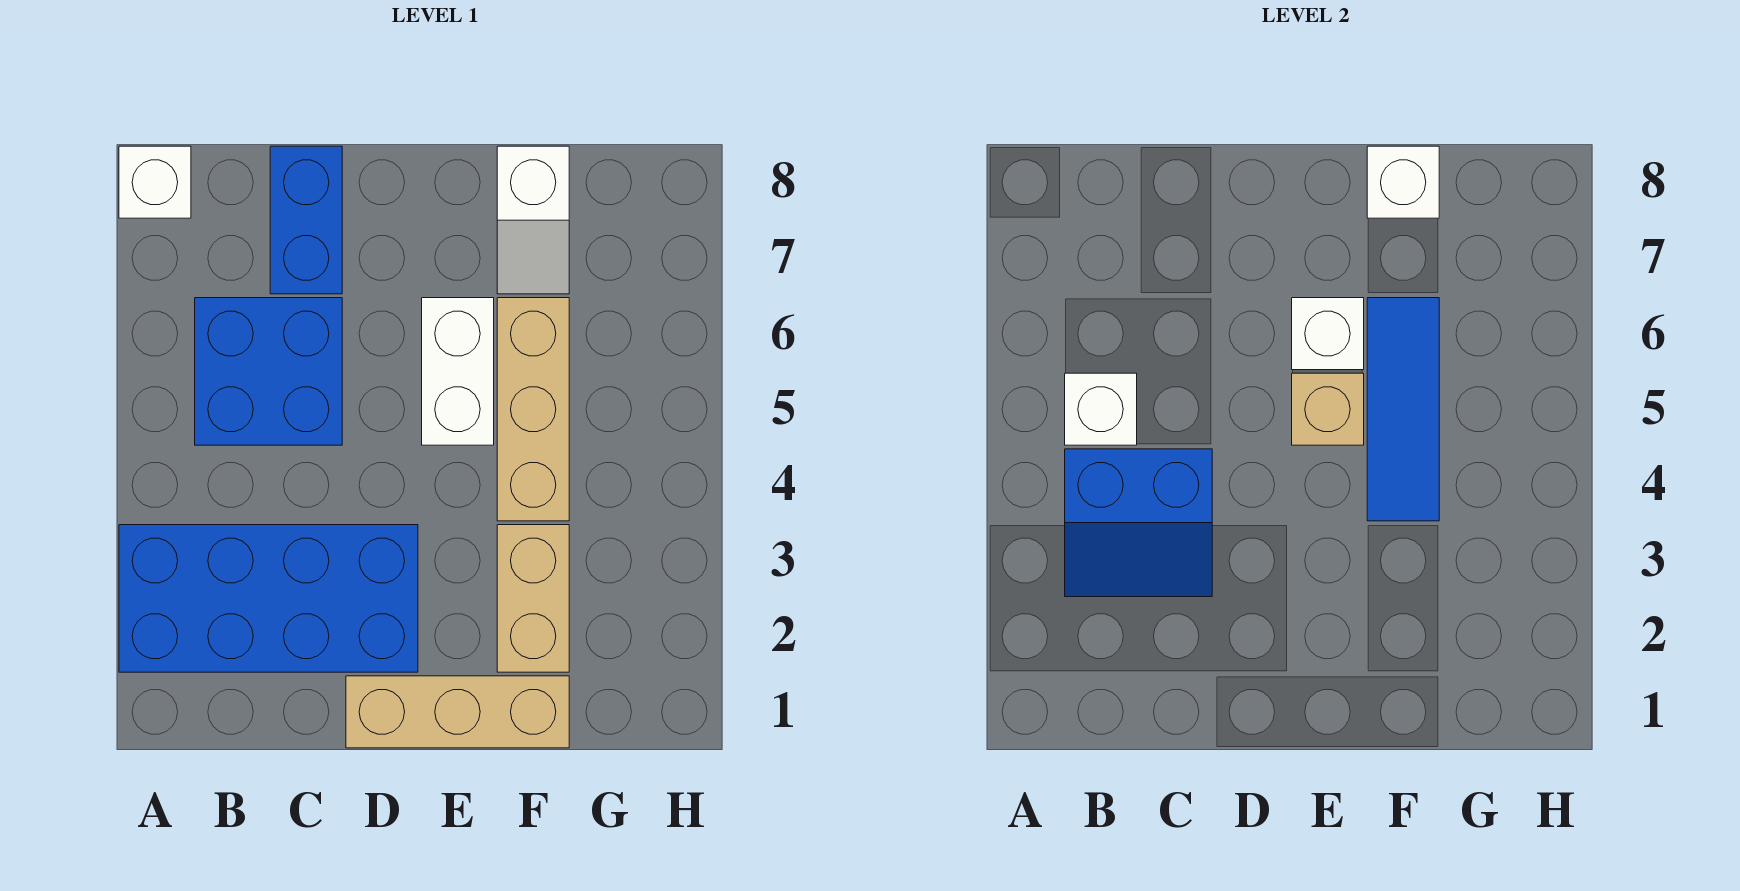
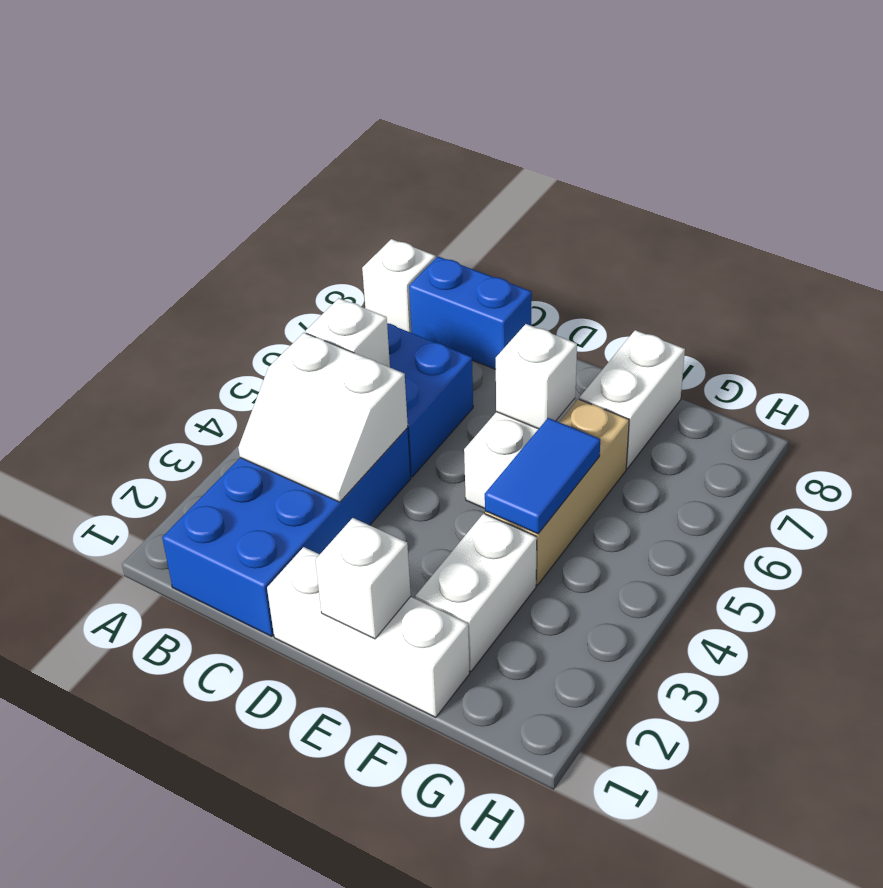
blue 2x4 brick [119,525,418,672] -> blue 2x4 brick turned to [162,428,411,636]
blue 2x2 slope [1065,449,1212,597] -> white 2x2 slope [238,333,408,502]
blue 1x2 brick [270,146,342,294] -> blue 1x2 brick turned to [409,257,532,369]
tan 1x3 brick [346,676,569,748] -> white 1x3 brick [267,547,470,717]
tan 1x1 brick [1292,373,1364,445] -> none
tan 1x2 brick [497,525,569,672] -> white 1x2 brick [415,514,537,671]
blue 1x3 tile [1367,298,1439,521] -> blue 1x2 tile [485,418,600,534]
white 1x2 slope [497,146,569,294] -> white 1x2 brick [579,330,685,468]
white 1x1 brick [1367,146,1439,218] -> white 1x1 brick moved to [315,518,411,639]

